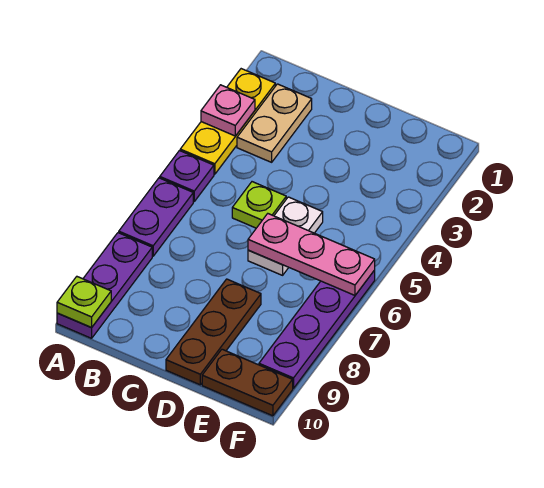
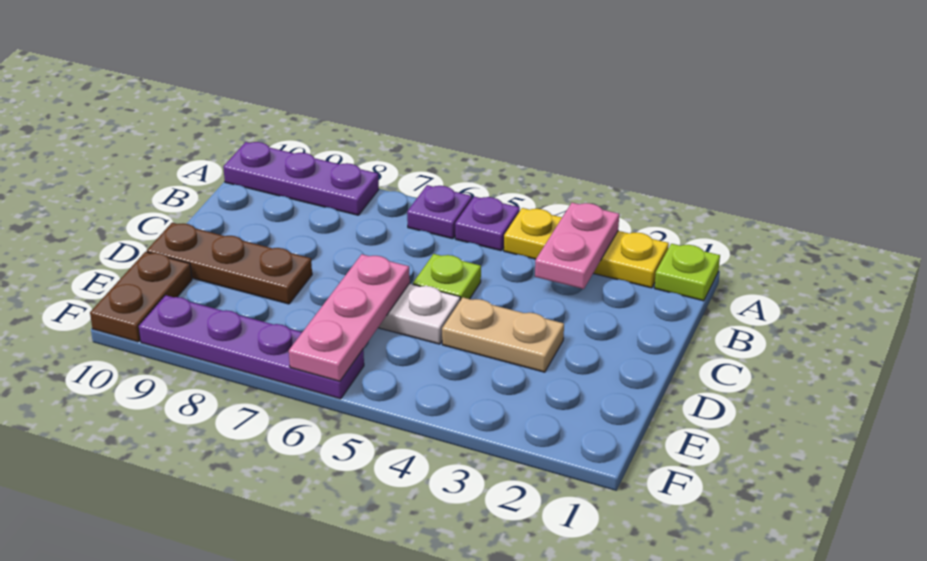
pink 1x1 plate [201,85,255,136] -> pink 1x2 plate [535,203,619,289]
purple 1x2 plate [119,178,193,256] -> purple 1x1 plate [407,185,472,239]
lime 1x1 plate [57,277,111,328] -> lime 1x1 plate moved to [654,244,720,301]
tan 1x2 plate [237,84,312,162] -> tan 1x2 plate moved to [442,297,564,372]

